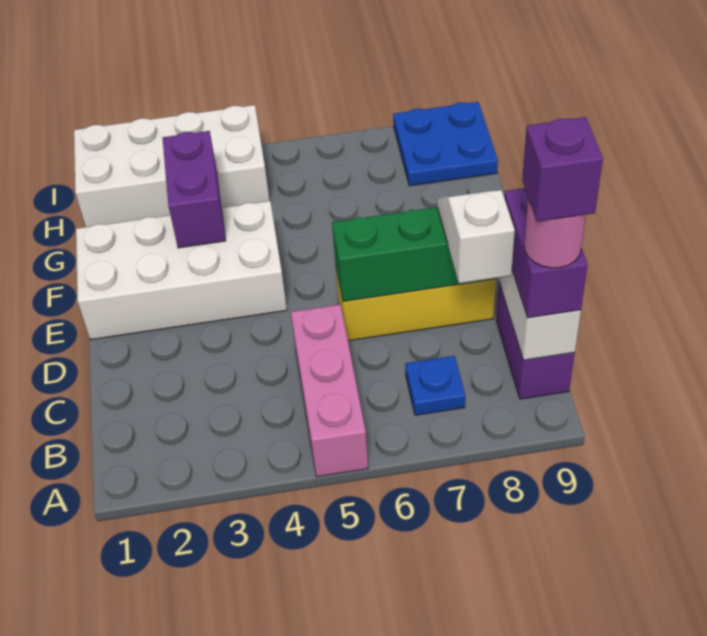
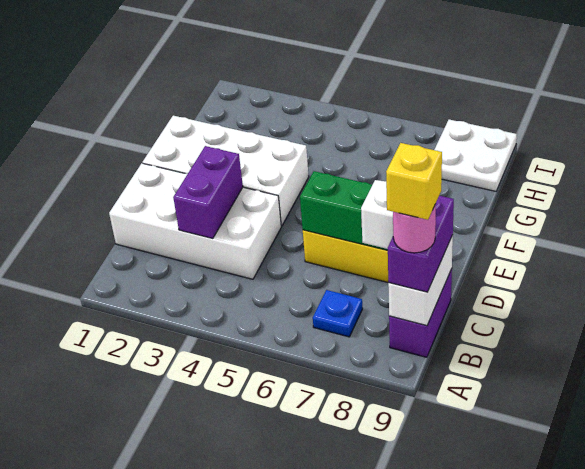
pink 1x3 brick [291,304,368,477] -> none
purple 1x1 brick [522,117,603,222] -> yellow 1x1 brick [386,143,442,220]
purple 1x2 brick [163,131,226,248] -> purple 1x2 brick moved to [173,146,243,239]
white 2x4 brick [74,105,270,227] -> white 2x4 brick moved to [109,163,281,279]
blue 2x2 plate [393,102,498,186] -> white 2x2 plate [434,120,517,191]

